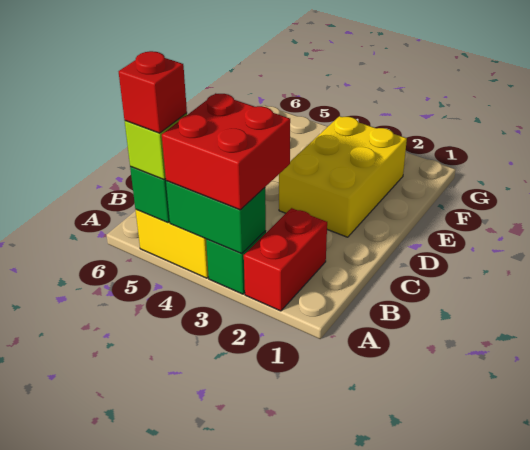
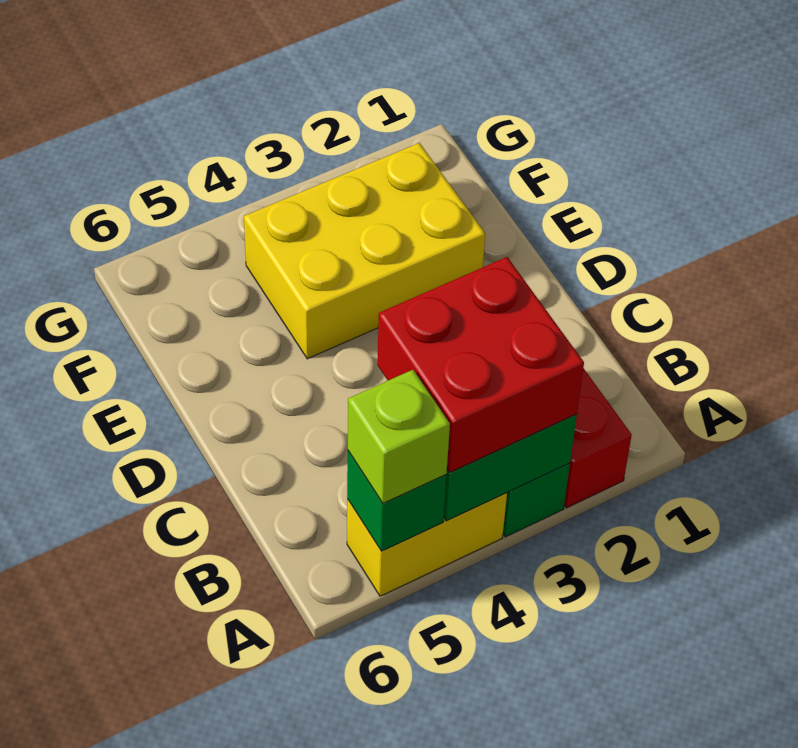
red 1x1 brick [119,51,187,133] -> none
yellow 2x3 brick [279,116,407,237] -> yellow 2x3 brick turned to [244,143,485,359]

